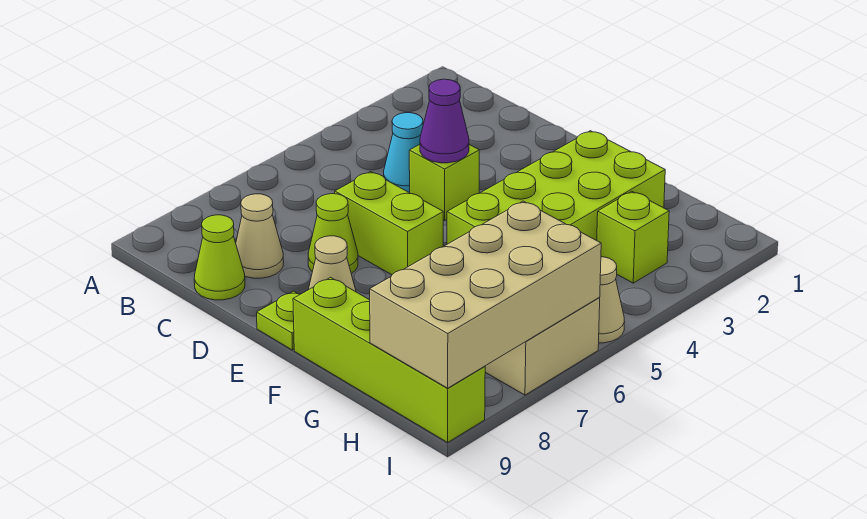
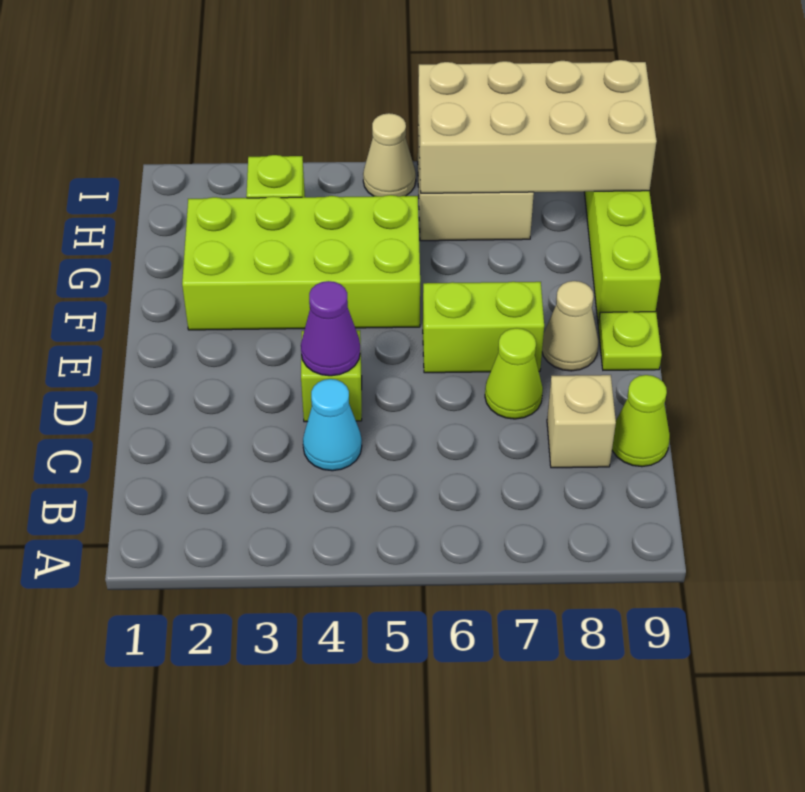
tan 1x1 cone [236,194,284,278] -> tan 1x1 brick [547,375,616,468]
lime 1x2 brick [335,172,443,275] -> lime 1x2 brick turned to [423,282,544,373]

